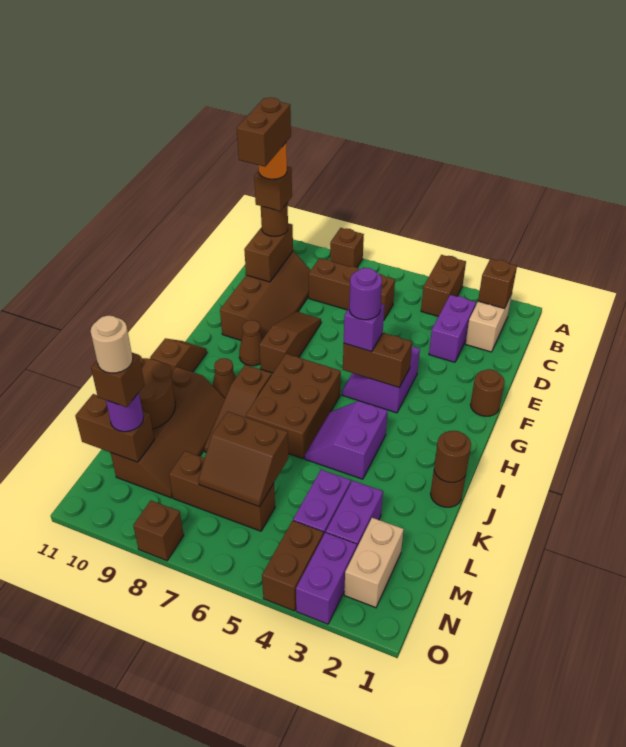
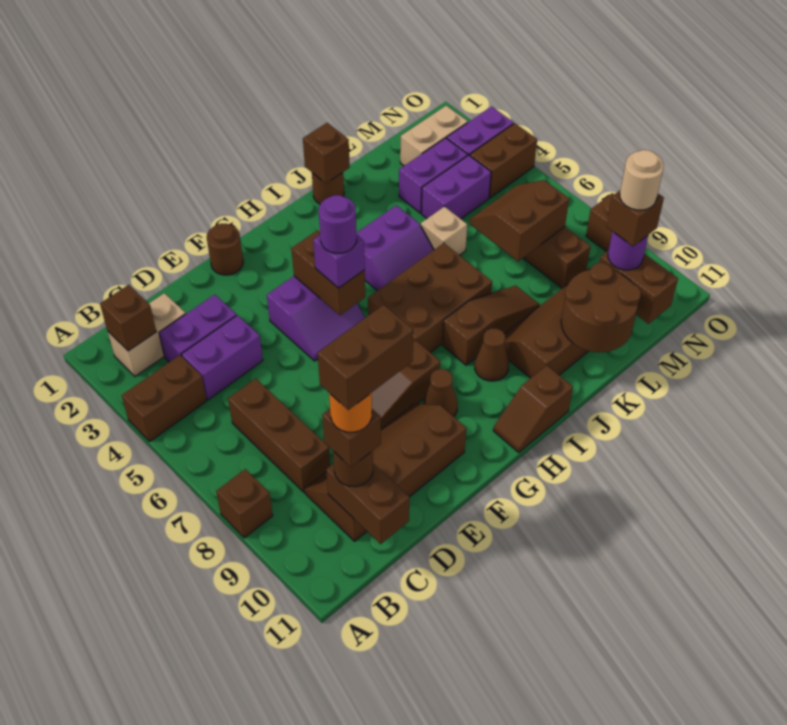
none -> purple 1x2 brick [182,315,263,400]
brown 1x2 brick [244,223,293,282] -> brown 1x2 brick turned to [326,464,409,544]
brown 1x1 round brick [434,431,471,482] -> brown 1x1 brick [303,123,350,183]
none -> tan 1x1 brick [421,206,467,255]
brown 2x2 slope [198,412,289,507] -> brown 2x2 slope turned to [470,180,569,261]

